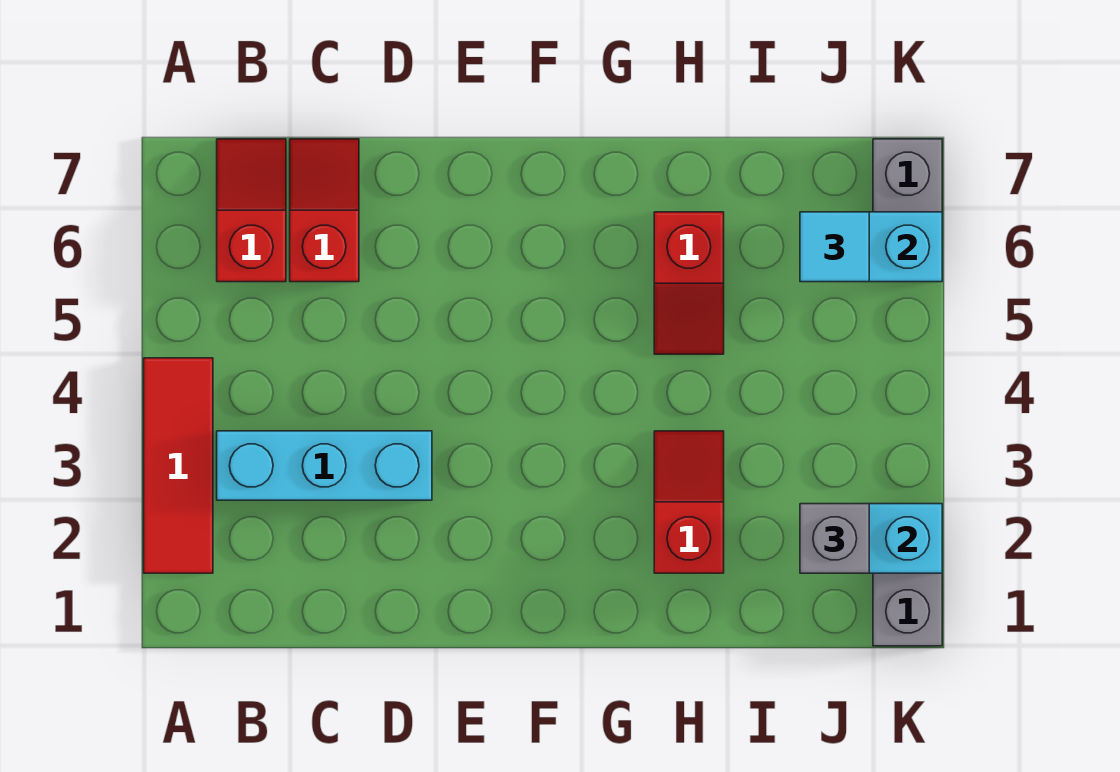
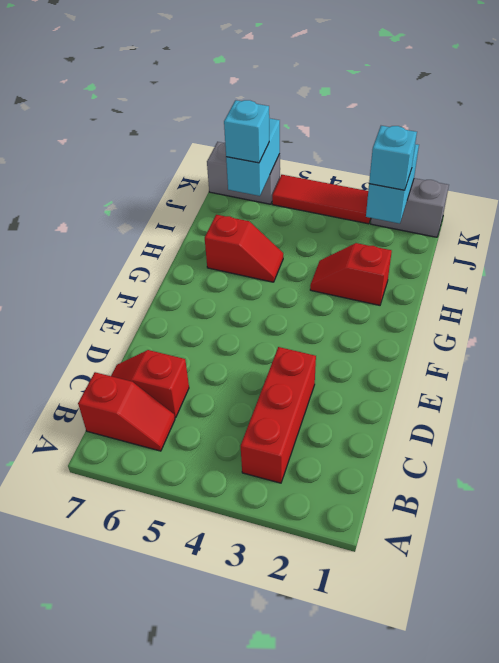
red 1x3 tile [144,358,213,573] -> red 1x3 tile moved to [272,175,371,224]
cyan 1x3 brick [217,431,432,500] -> red 1x3 brick [241,347,316,483]
red 1x2 slope [217,139,286,282] -> red 1x2 slope turned to [78,372,175,451]
grey 1x1 brick [800,504,869,573] -> cyan 1x1 brick [369,126,417,190]
cyan 1x1 tile [800,212,869,282] -> cyan 1x1 brick [224,100,269,163]

